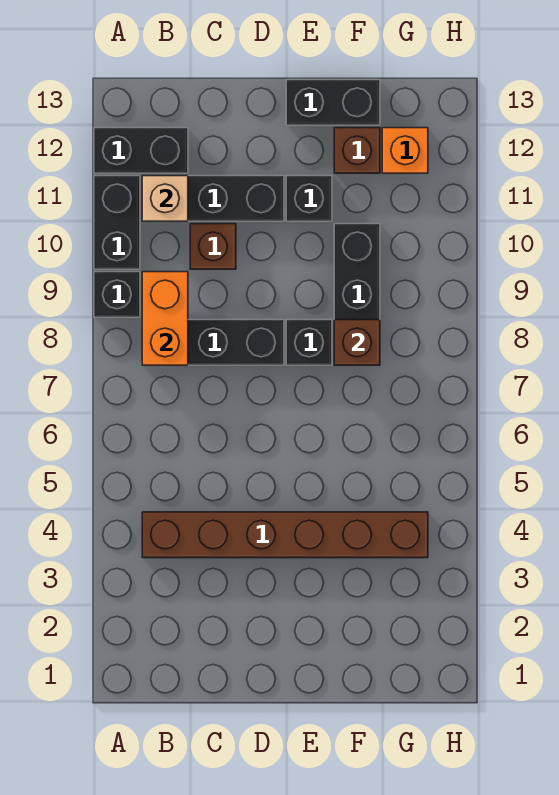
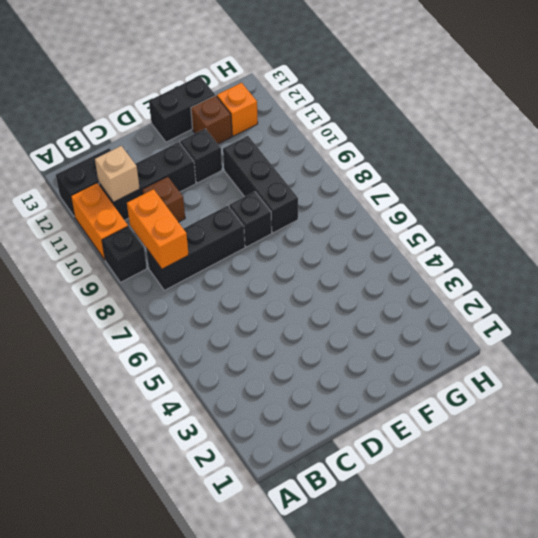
black 1x2 brick [94,176,140,269] -> orange 1x2 brick [71,183,128,260]
brown 1x6 brick [142,512,428,558] -> none
brown 1x1 brick [334,320,380,365] -> none

